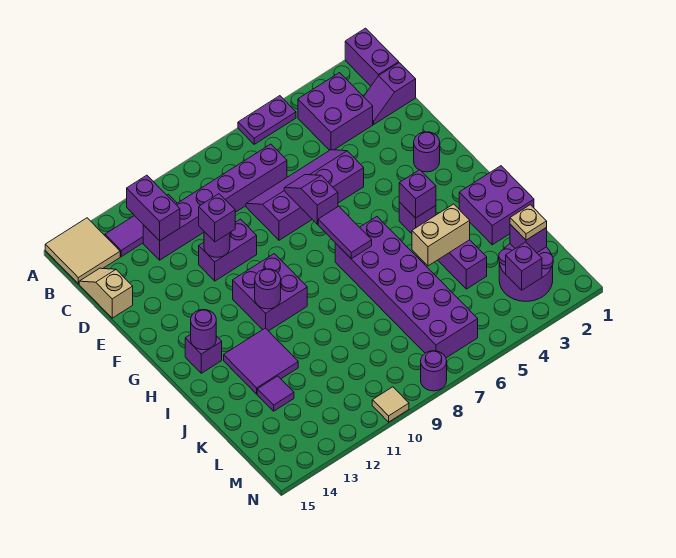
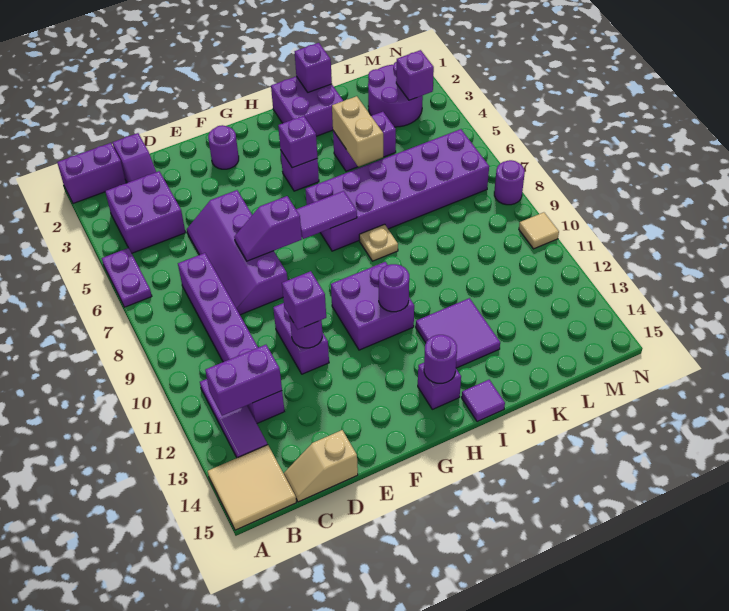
purple 1x1 tile [257,376,294,411] -> purple 1x1 tile moved to [462,380,505,422]
purple 1x1 brick [510,224,547,253] -> purple 1x1 brick moved to [295,43,332,92]
tan 1x1 plate [510,205,547,240] -> tan 1x1 plate moved to [359,224,398,261]

